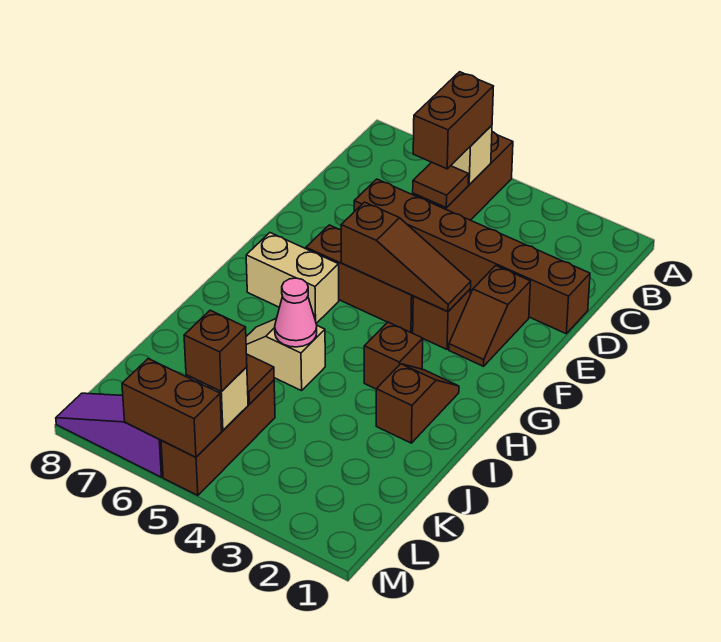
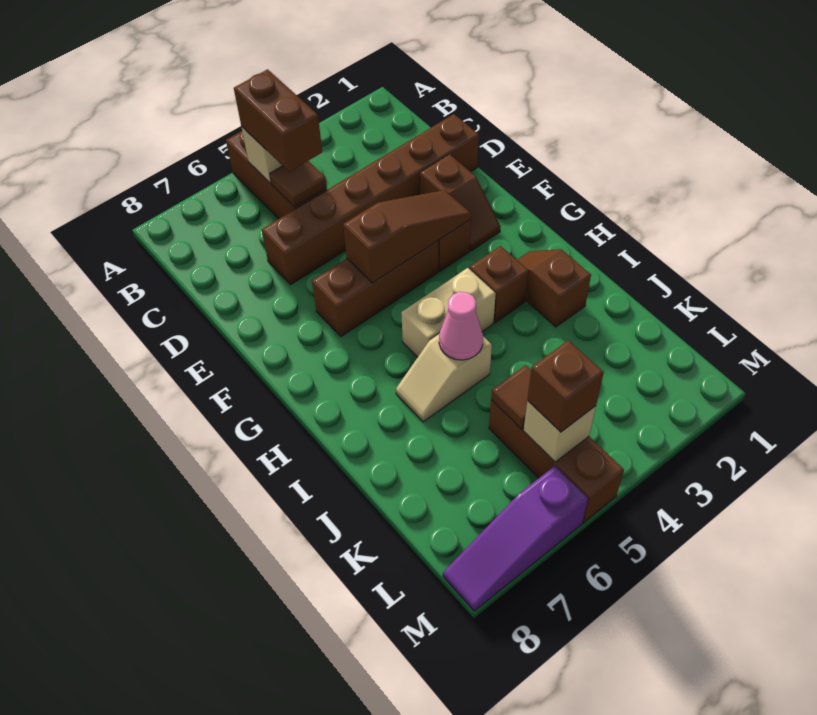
tan 1x2 brick [246,233,339,323] -> tan 1x2 brick moved to [401,268,496,357]
brown 1x2 brick [122,359,222,457] -> none

